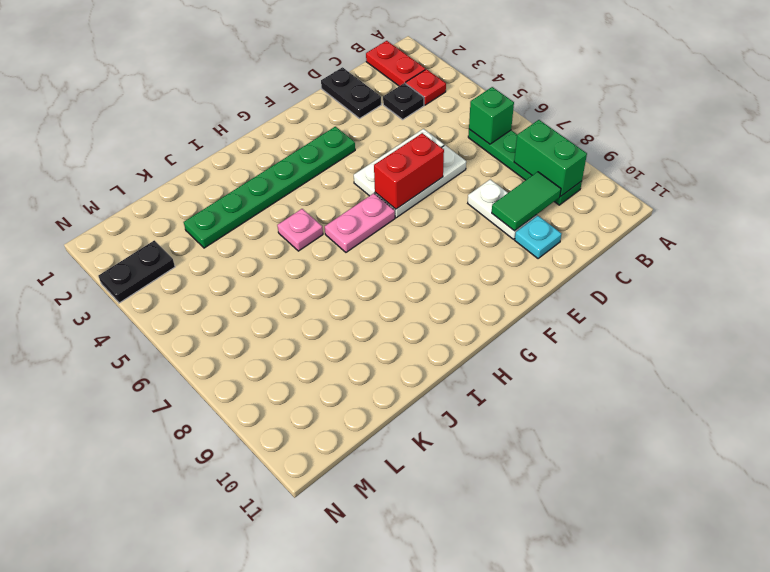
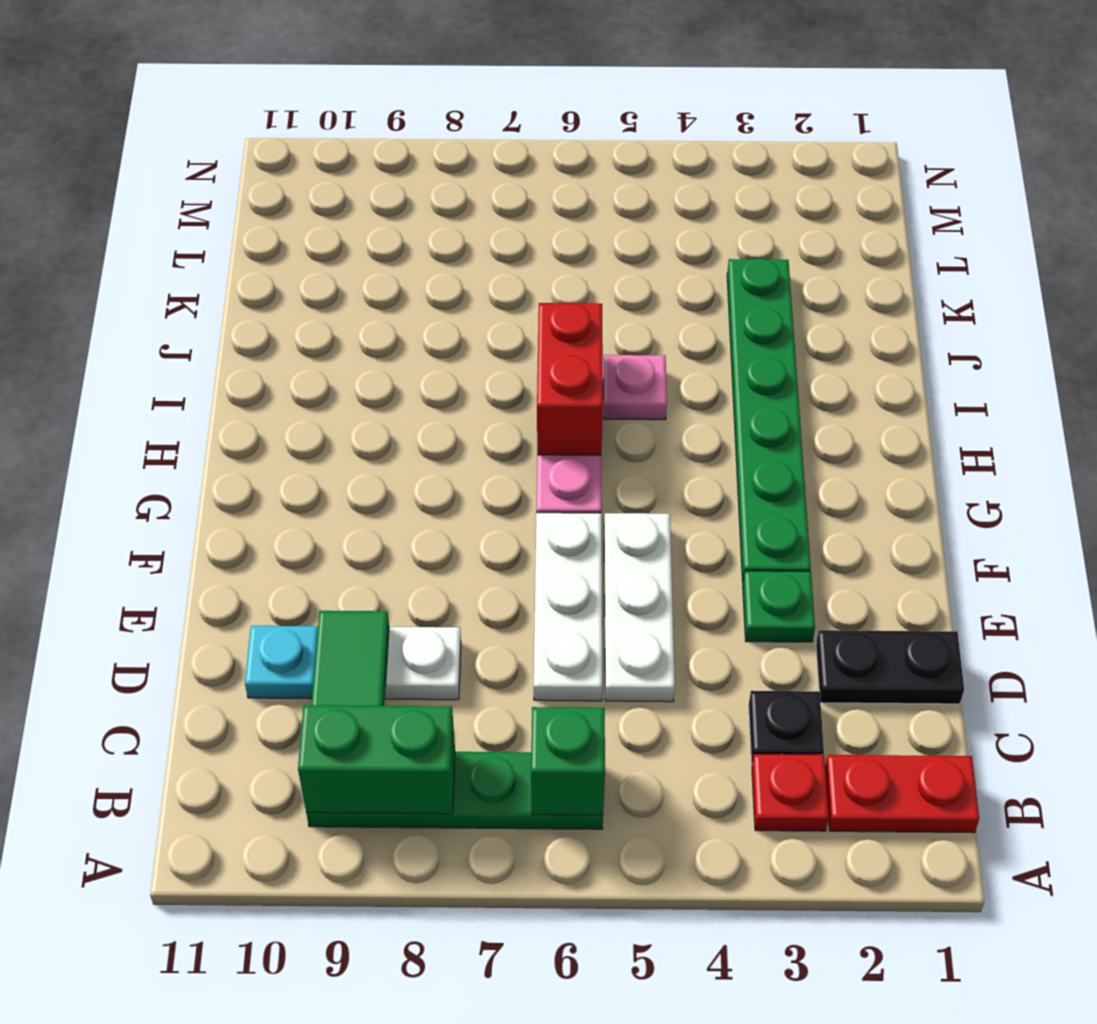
none -> green 1x1 plate [743,571,815,642]
red 1x2 brick [374,133,444,209] -> red 1x2 brick moved to [537,303,603,455]
black 1x2 plate [98,240,175,303] -> none

